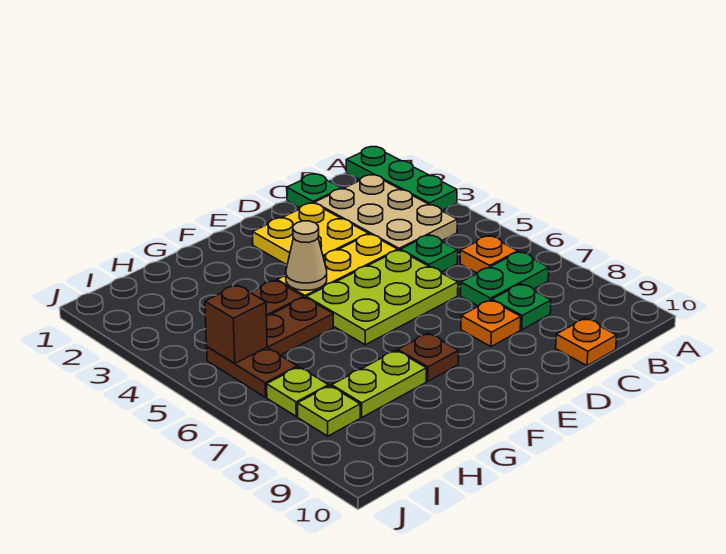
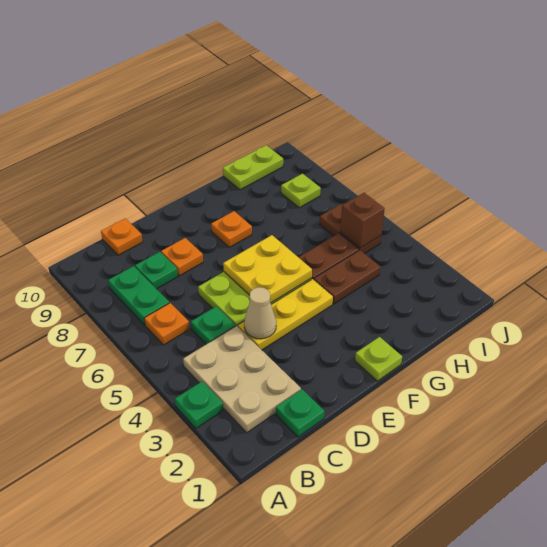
green 1x3 plate [346,147,457,210] -> green 1x1 plate [175,381,223,428]
green 1x2 plate [461,252,549,306] -> green 1x2 plate turned to [108,266,169,325]
yellow 2x2 plate [253,203,368,265] -> yellow 2x2 plate moved to [223,235,312,303]
tan 1x1 cone [286,221,327,290] -> tan 1x1 cone moved to [244,287,276,339]
brown 1x1 plate [398,333,459,381] -> orange 1x1 plate [211,211,252,247]
lime 1x2 plate [332,350,426,417] -> lime 1x2 plate moved to [223,145,283,190]
lime 1x1 plate [267,367,329,416] -> lime 1x1 plate moved to [355,337,402,381]

